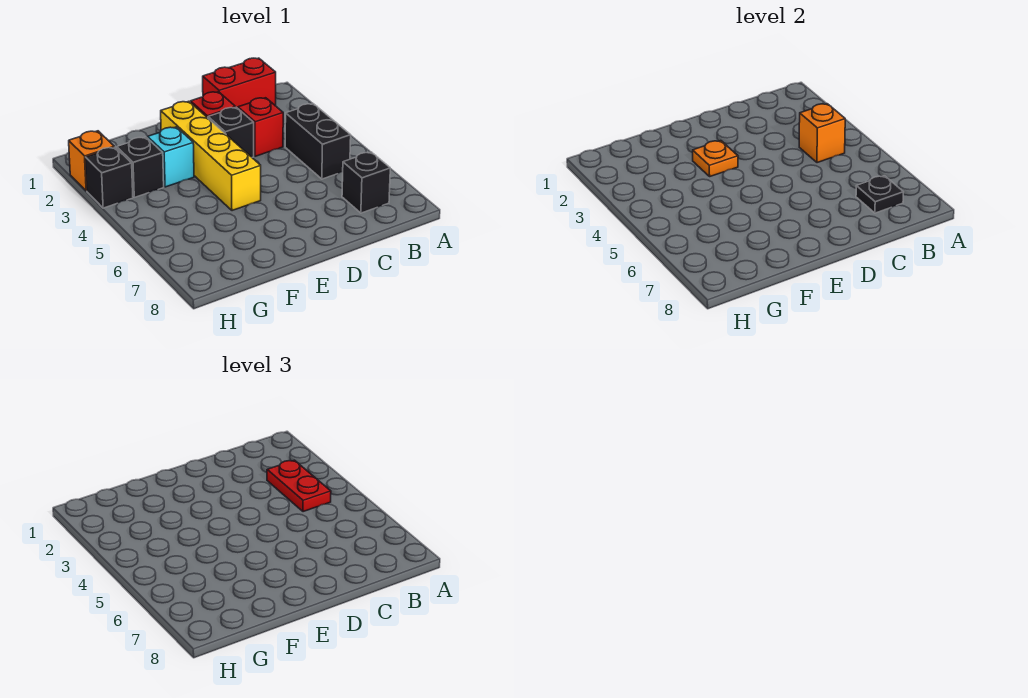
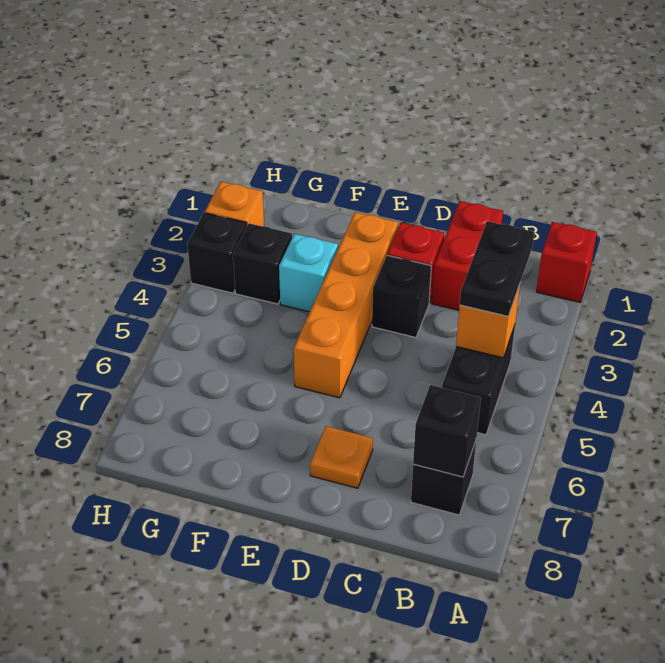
red 1x2 brick [203,58,276,108] -> red 1x2 brick turned to [432,201,503,310]
red 1x2 plate [267,460,331,512] -> black 1x2 plate [460,221,534,317]
black 1x1 plate [856,176,903,213] -> black 1x1 brick [413,385,481,477]
red 1x1 brick [238,98,283,156] -> red 1x1 brick moved to [536,222,597,302]
yellow 1x4 brick [161,101,261,211] -> orange 1x4 brick [294,212,398,398]
orange 1x1 plate [693,141,738,176] -> orange 1x1 plate moved to [310,426,373,488]

